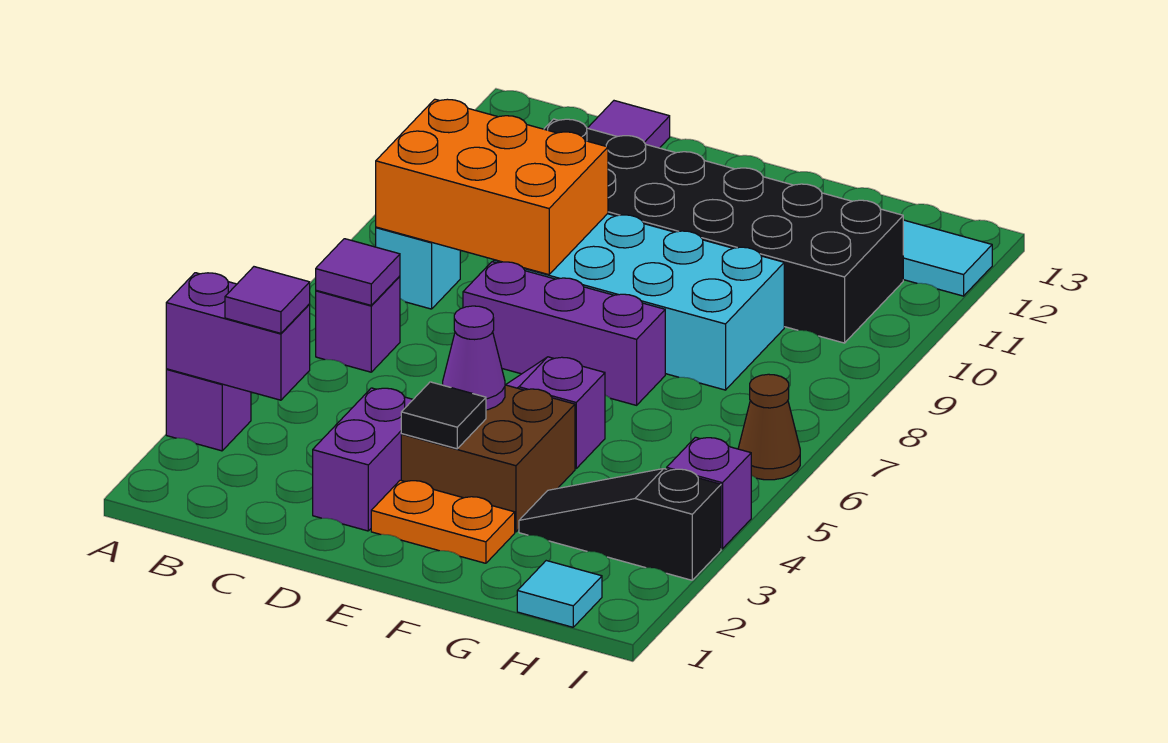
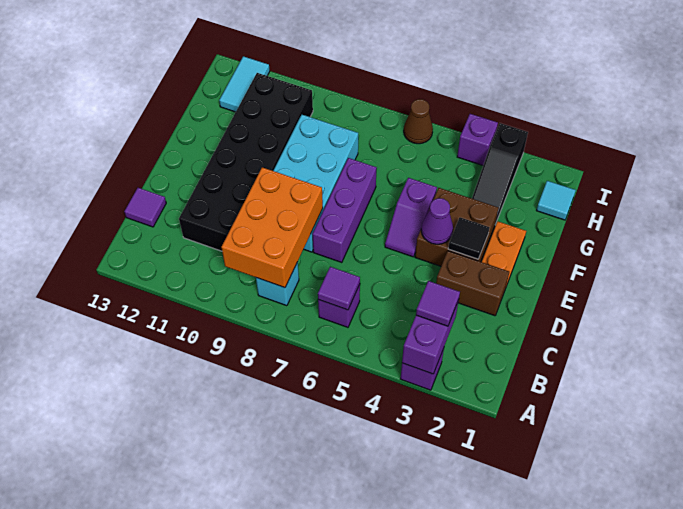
purple 1x2 brick [313,388,413,531] -> brown 1x2 brick [436,251,509,316]

